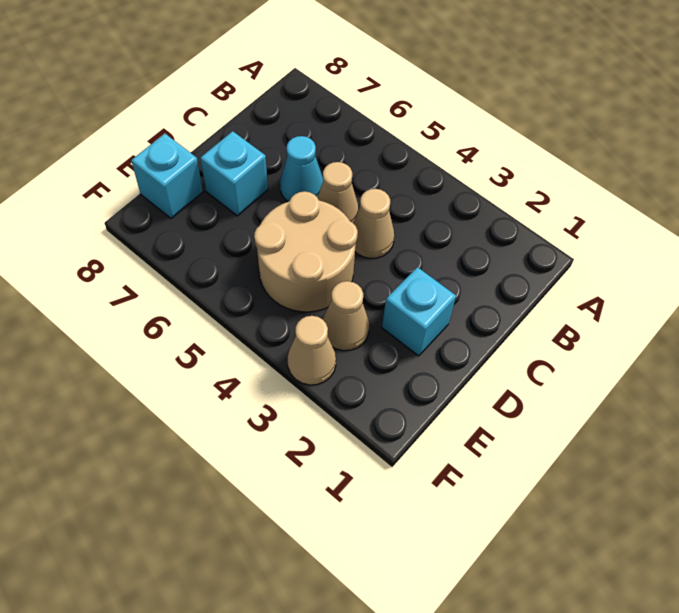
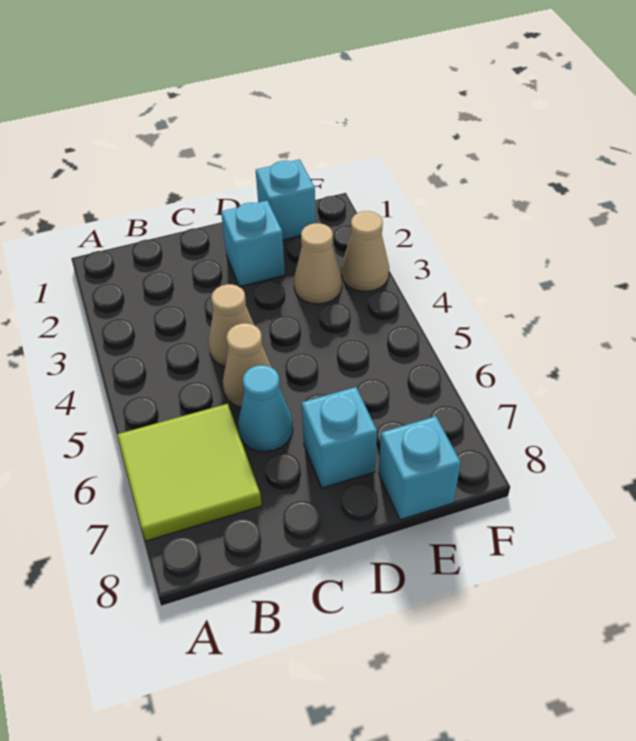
none -> lime 2x2 tile [117,404,262,541]
tan 2x2 round brick [254,191,358,312] -> none
none -> cyan 1x1 brick [256,159,316,240]

